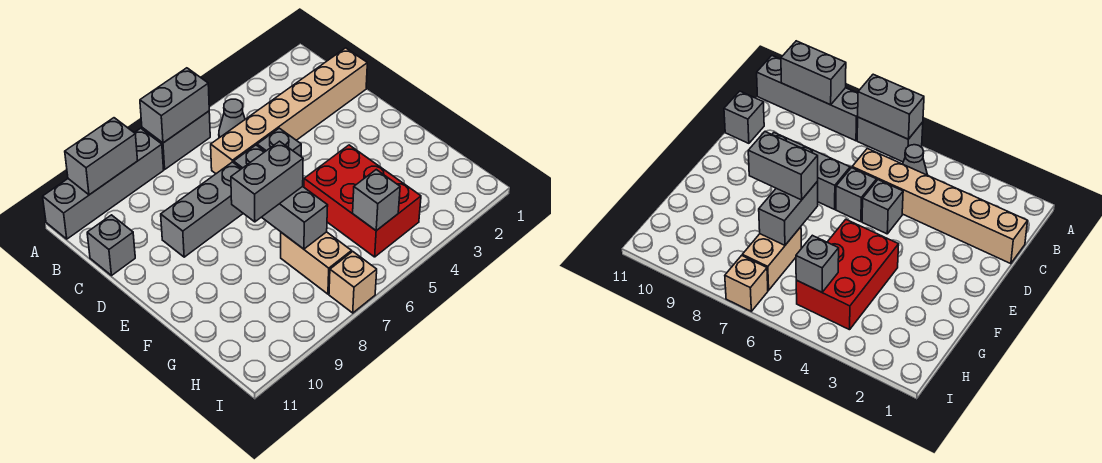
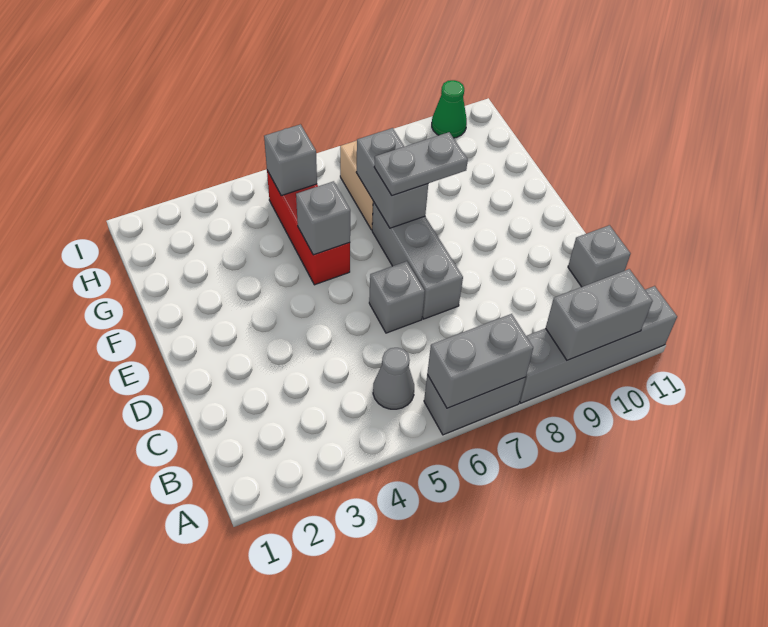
tan 1x6 brick [211,48,367,174] -> none
grey 1x1 brick [257,128,301,156] -> grey 1x1 brick moved to [296,181,350,255]
grey 1x3 brick [161,162,243,257] -> grey 1x3 brick turned to [372,202,463,319]
red 2x3 brick [304,145,421,257] -> red 1x3 brick [267,170,350,285]
grey 1x2 brick [231,141,303,222] -> grey 1x2 plate [374,132,468,196]
tan 1x1 brick [329,252,377,313] -> none
none -> green 1x1 cone [432,80,467,138]

